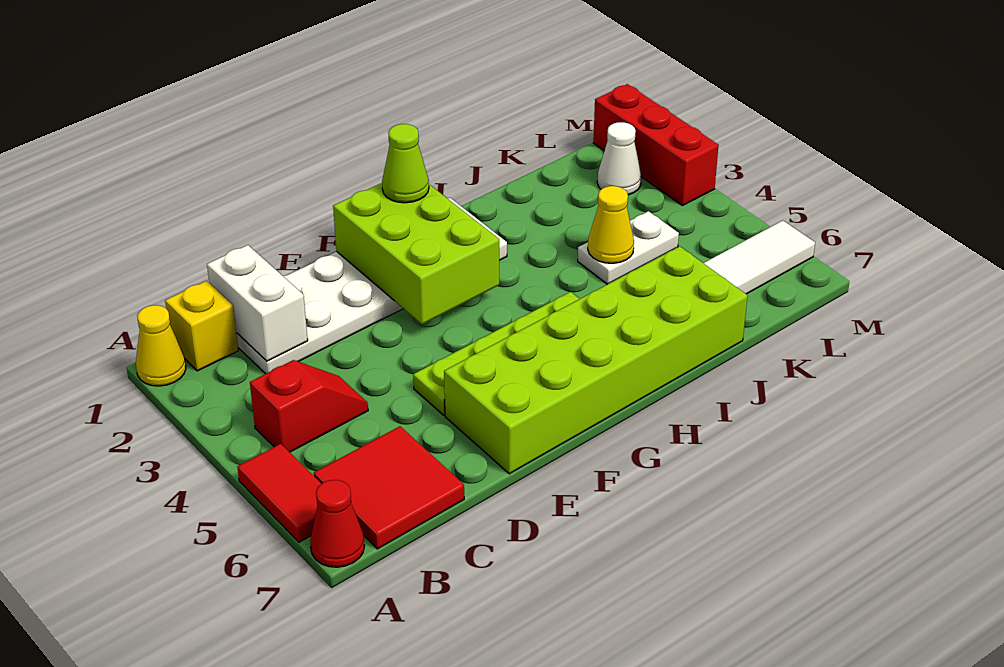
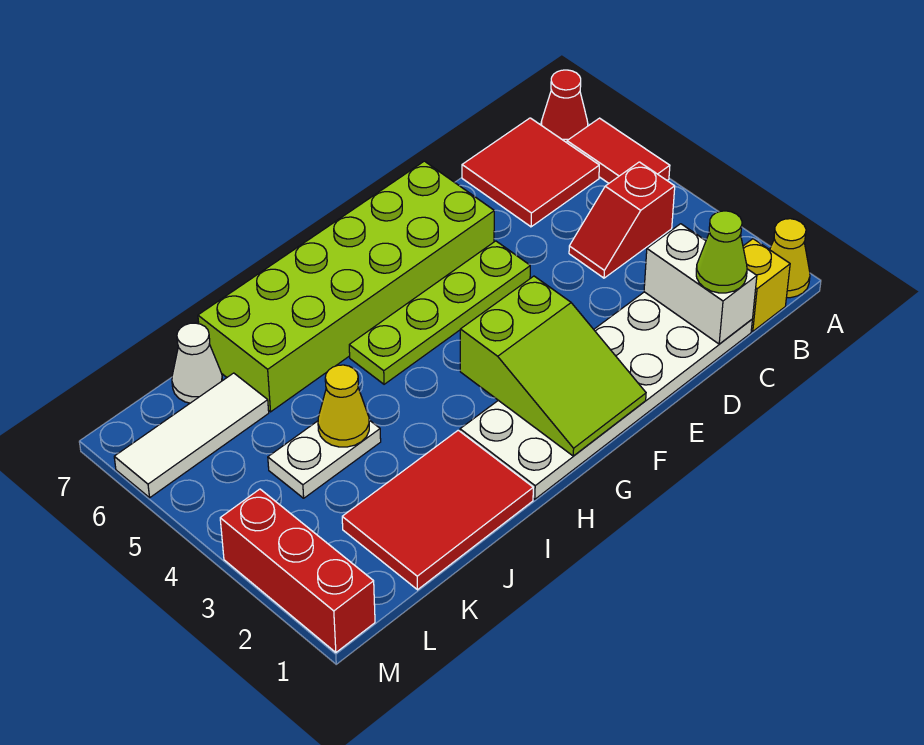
lime 2x3 brick [333,183,499,324] -> lime 2x3 slope [460,276,646,456]
lime 1x1 cone [382,124,429,203] -> lime 1x1 cone moved to [696,211,747,293]
none -> red 2x3 tile [342,430,533,590]
white 1x1 cone [597,122,641,195] -> white 1x1 cone moved to [172,323,223,403]

